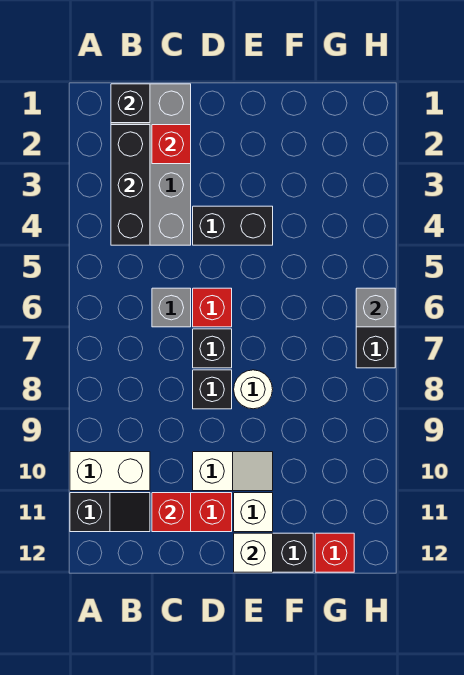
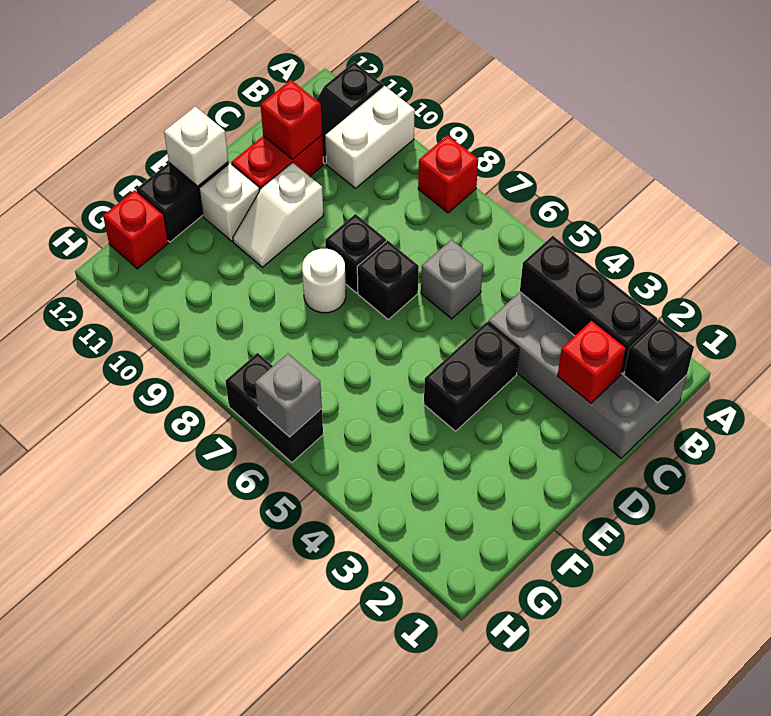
red 1x1 brick [193,288,232,327] -> red 1x1 brick moved to [418,135,478,213]

